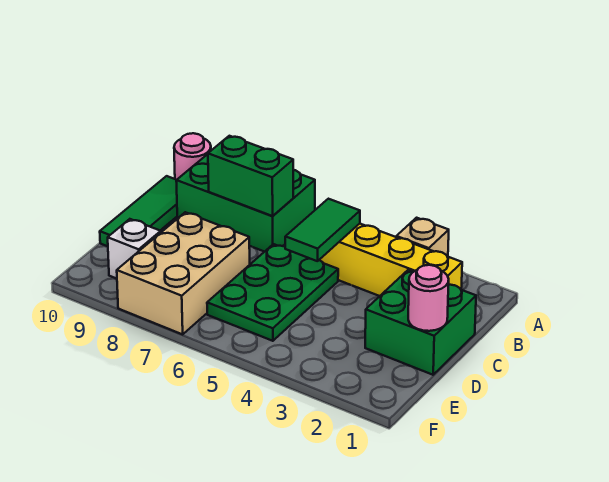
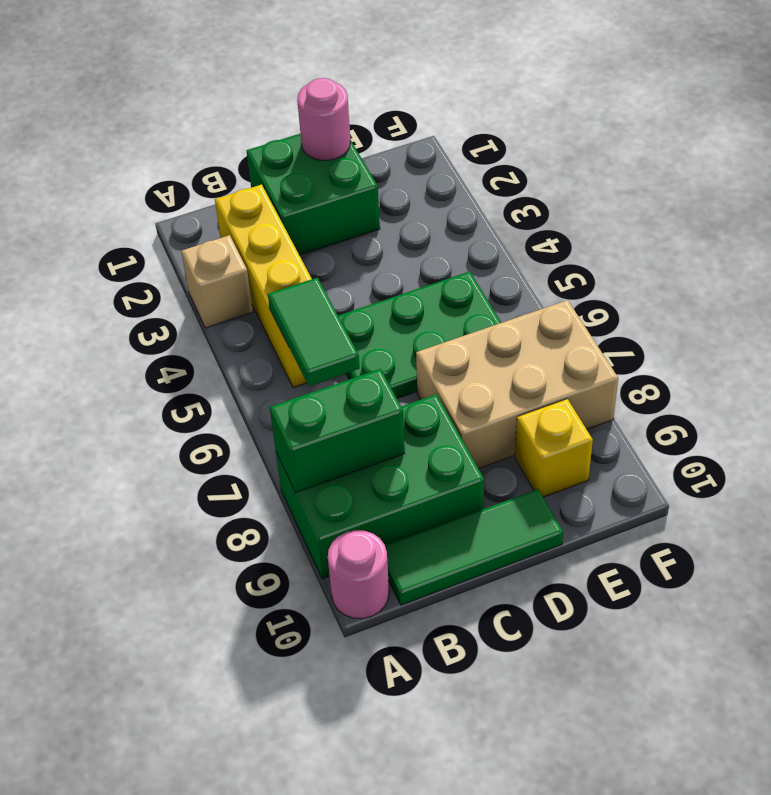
green 2x3 brick [176,154,315,252] -> green 2x3 brick turned to [276,394,484,579]
green 1x2 tile [285,199,360,261] -> green 1x2 tile turned to [268,278,360,386]
green 1x2 brick [208,136,293,216] -> green 1x2 brick turned to [270,369,405,492]
white 1x1 brick [108,219,161,279] -> yellow 1x1 brick [515,399,593,497]

